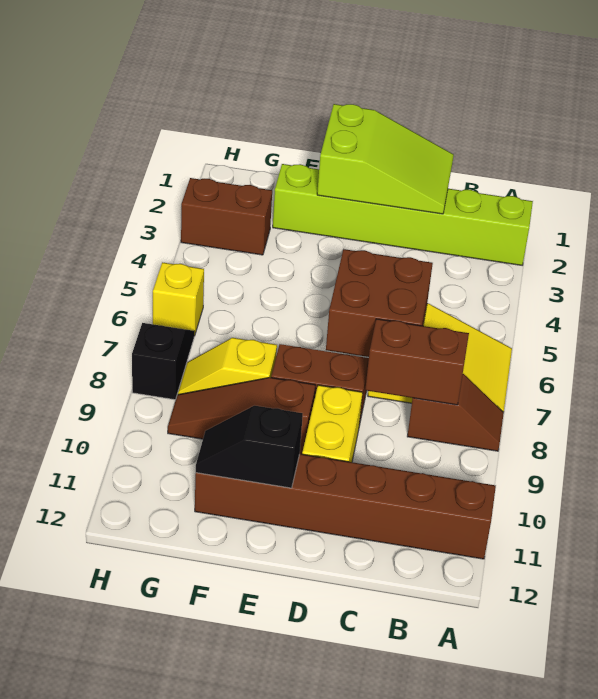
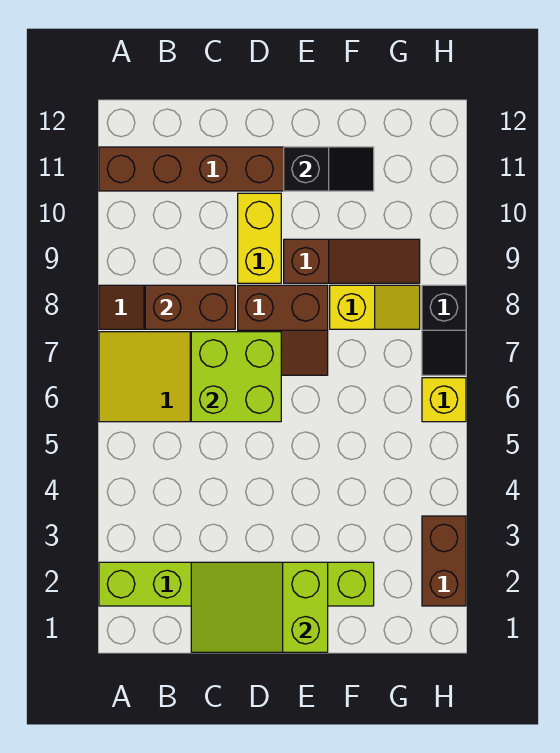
brown 2x2 brick [326,249,433,357] -> lime 2x2 brick [191,332,281,422]
brown 1x2 brick [181,178,272,255] -> brown 1x2 brick turned to [422,516,466,606]

